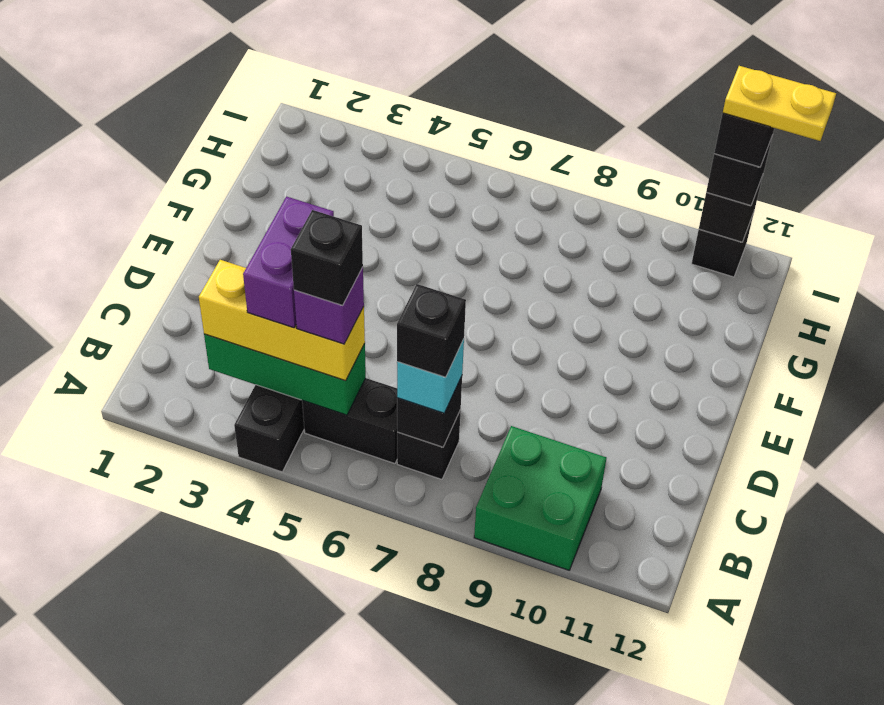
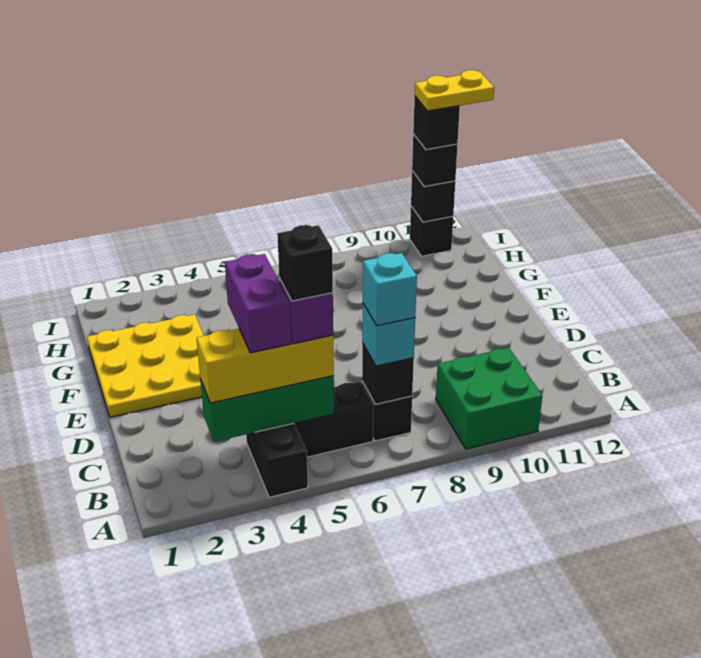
black 1x1 brick [397,284,466,377] -> cyan 1x1 brick [363,253,417,326]
none -> yellow 3x3 plate [87,314,204,417]

